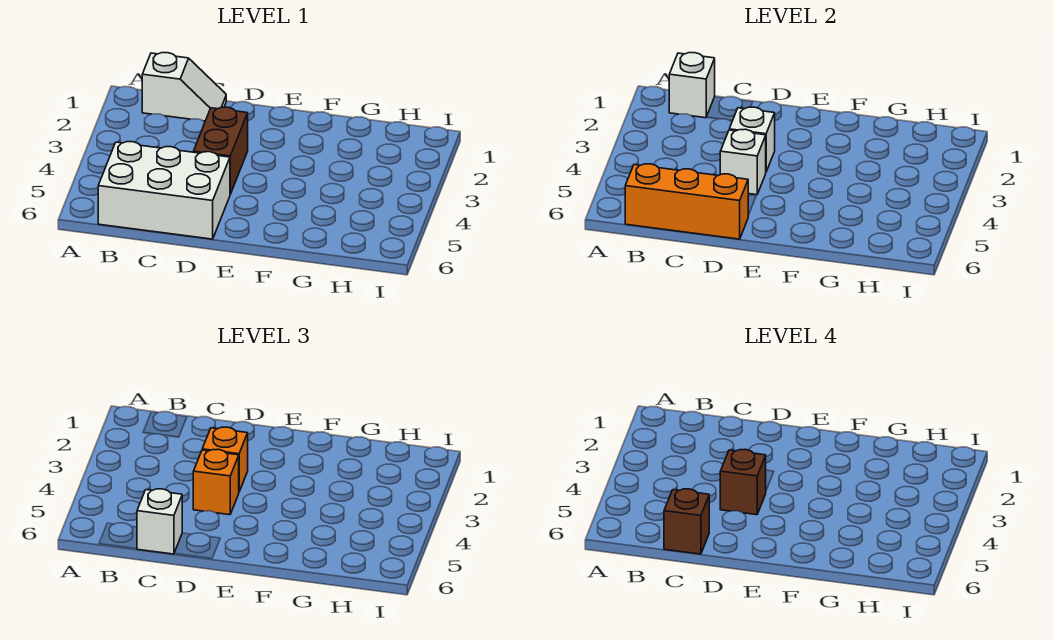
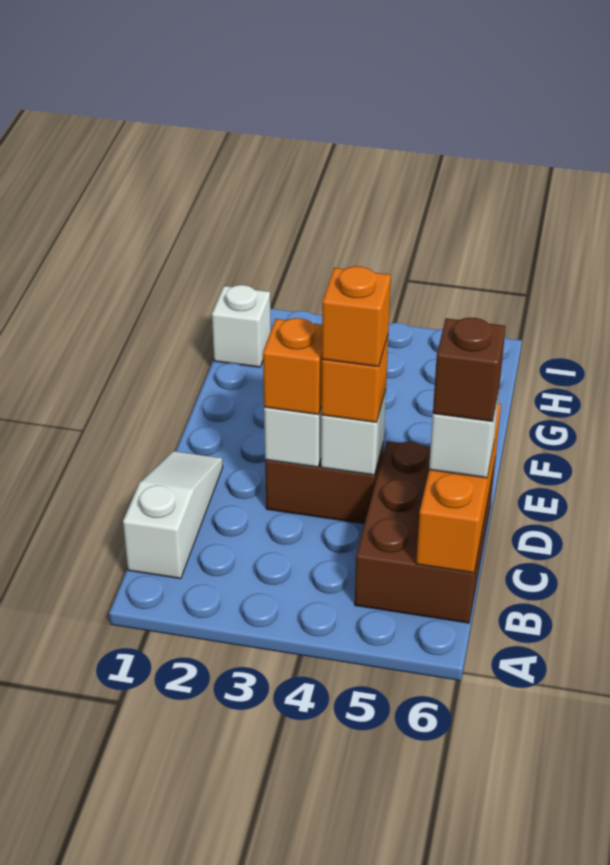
white 1x2 slope [142,53,226,121] -> white 1x3 slope [123,451,223,579]
white 1x1 brick [669,53,715,118] -> white 1x1 brick moved to [212,285,271,367]
white 2x3 brick [98,142,230,239] -> brown 2x3 brick [355,441,496,623]
brown 1x1 brick [720,449,766,515] -> orange 1x1 brick [322,266,391,367]

